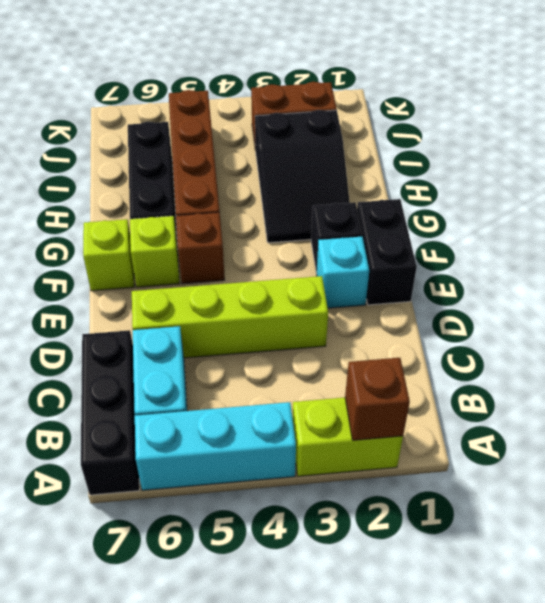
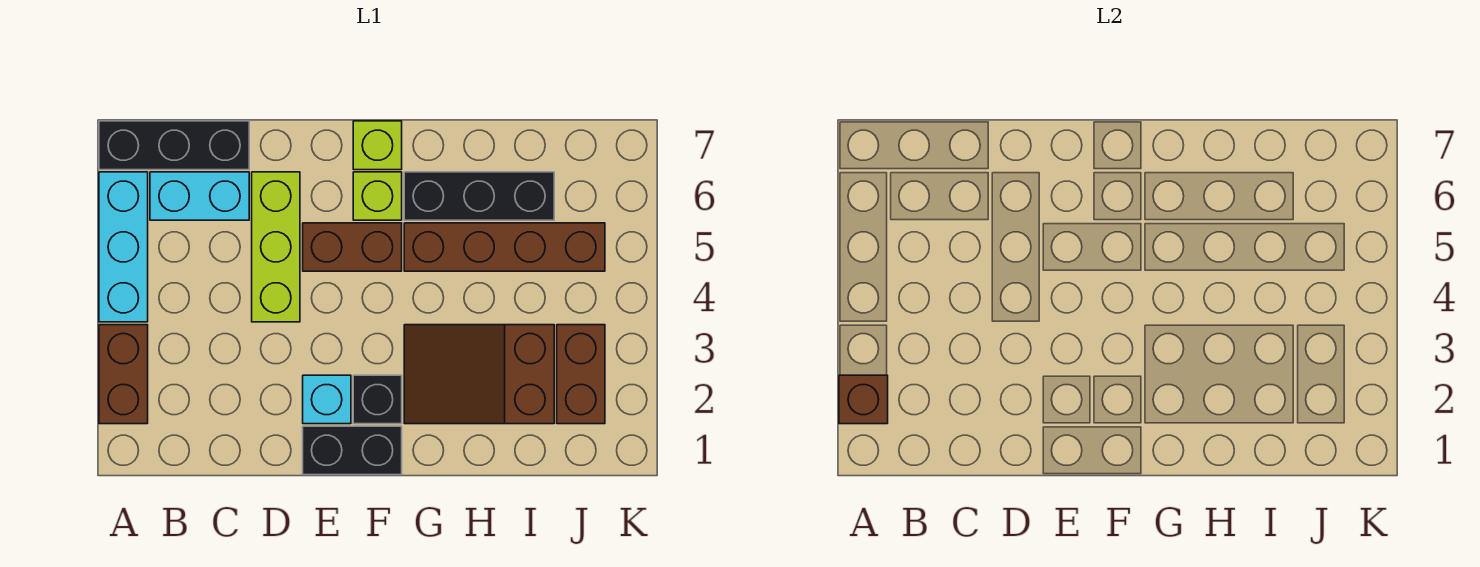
lime 1x2 brick [292,398,403,476] -> brown 1x2 brick [99,325,148,424]
lime 1x4 brick [132,276,328,358] -> lime 1x3 brick [252,172,300,322]
brown 1x1 brick [176,212,225,284] -> brown 1x2 brick [303,223,402,271]
black 2x3 slope [255,110,350,243] -> brown 2x3 slope [404,325,554,424]

